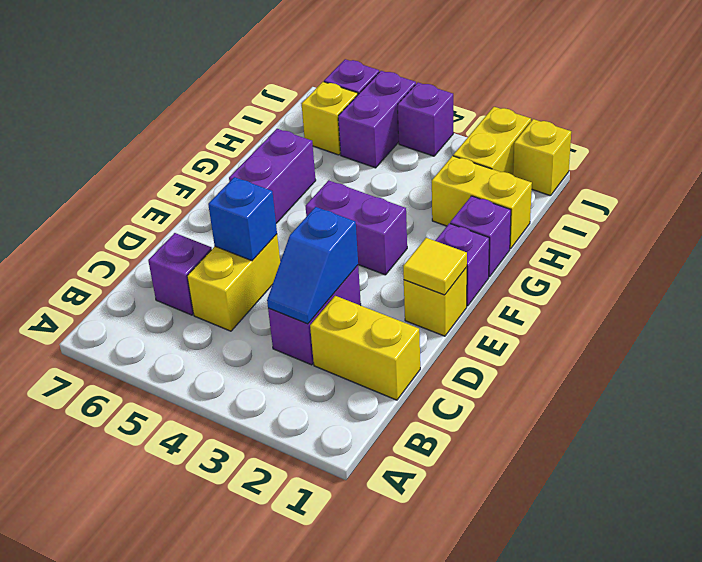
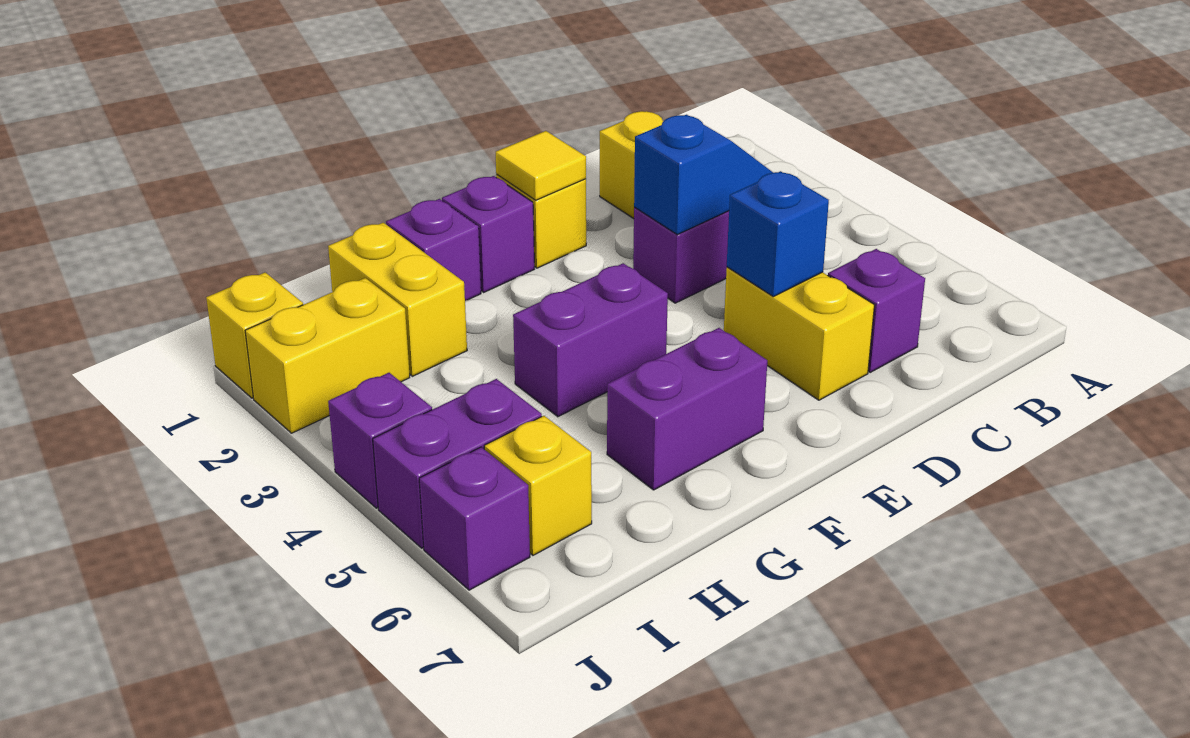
yellow 1x2 brick [187,234,280,331] -> yellow 1x2 brick turned to [724,267,874,400]
purple 1x2 brick [306,180,407,275] -> purple 1x2 brick turned to [513,263,668,417]

